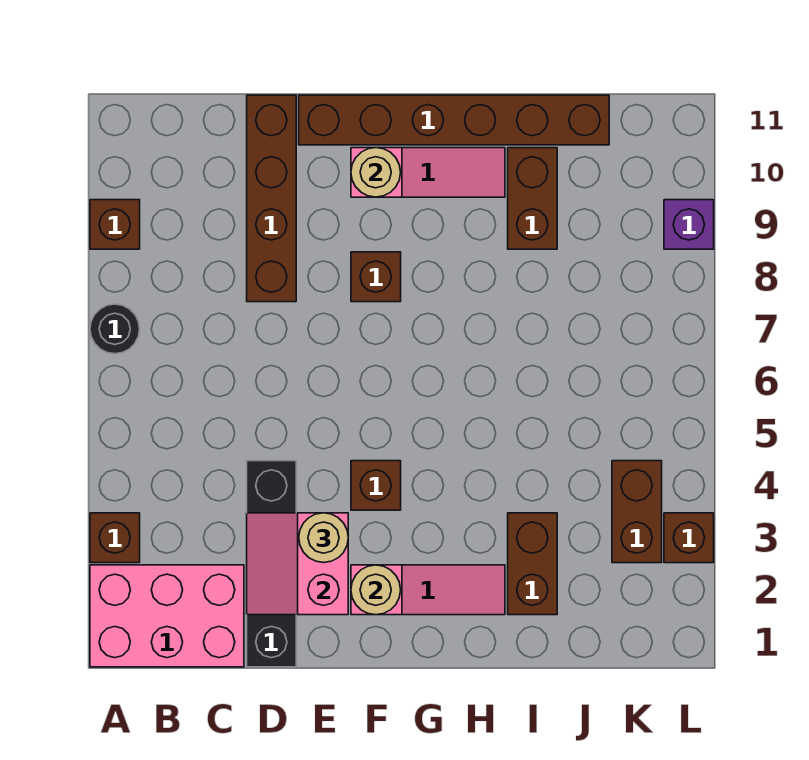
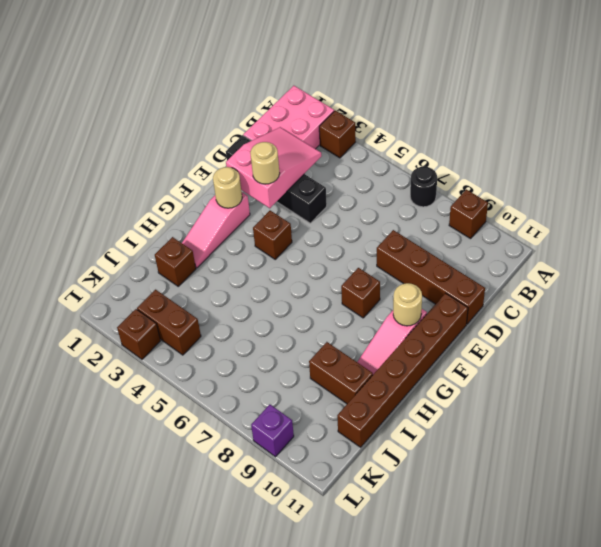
pink 2x2 slope [247,513,348,615] -> pink 2x3 slope [226,127,321,208]
brown 1x2 brick [508,513,557,615] -> brown 1x1 brick [155,237,196,286]

